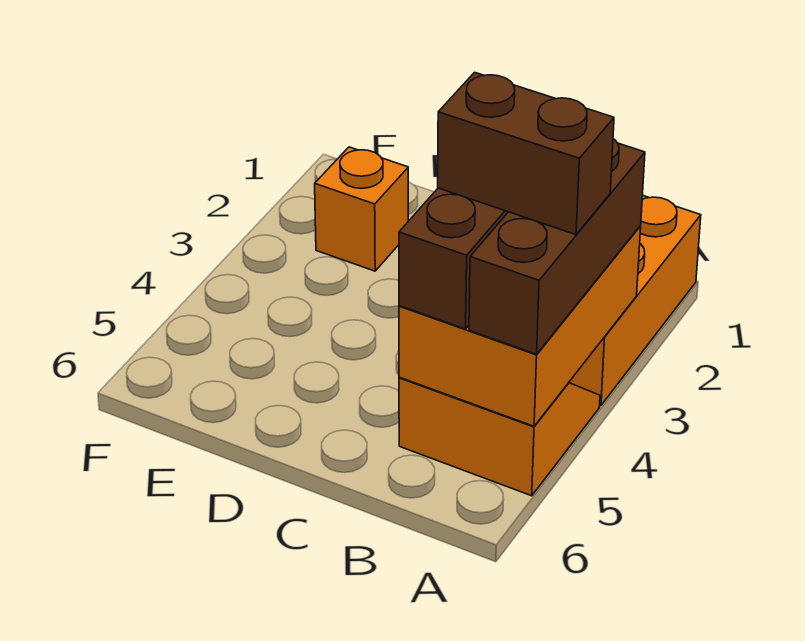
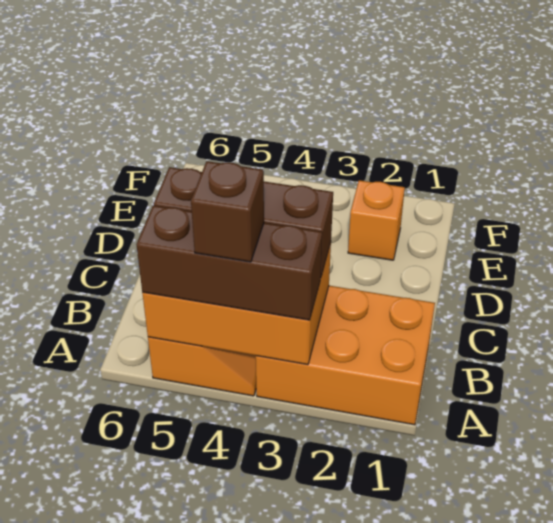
brown 1x2 brick [438,72,614,235] -> brown 1x1 brick [191,161,264,262]

